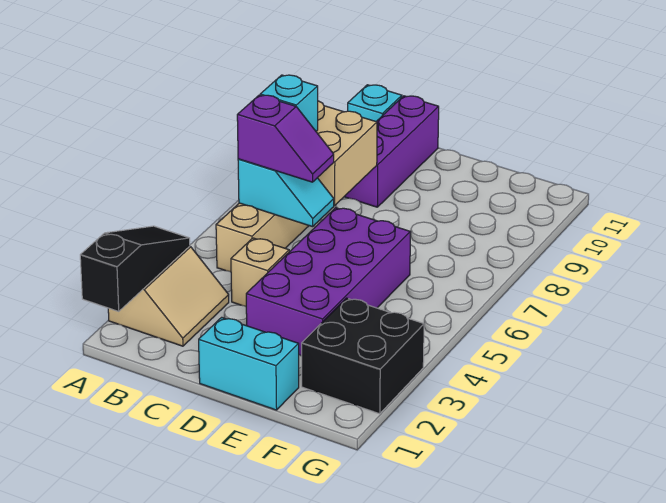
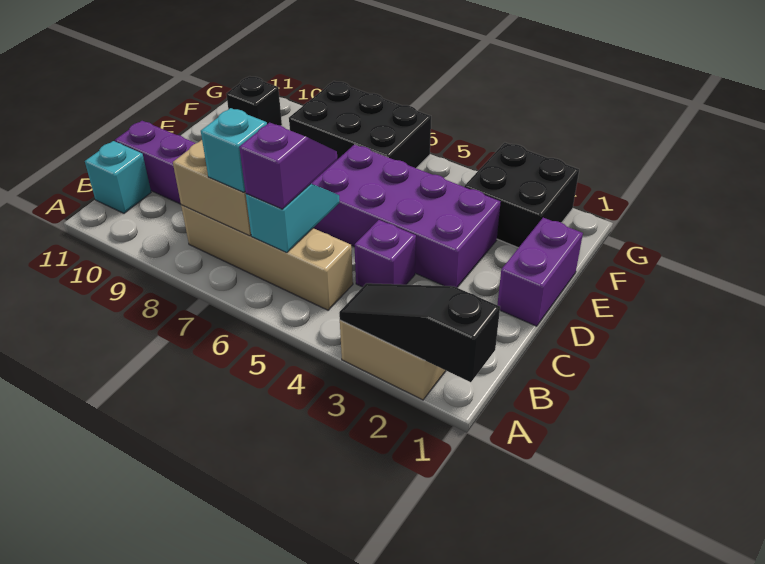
tan 1x1 brick [231,238,289,306] -> purple 1x1 brick [355,220,416,287]
cyan 1x2 brick [199,317,299,410] -> purple 1x2 brick [497,218,583,326]
none -> black 2x3 brick [289,81,431,168]
none -> black 1x1 brick [226,76,282,126]

